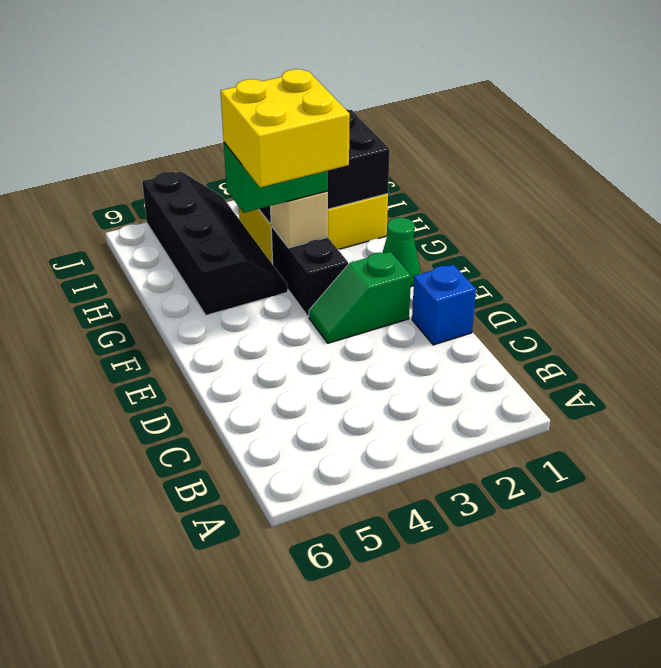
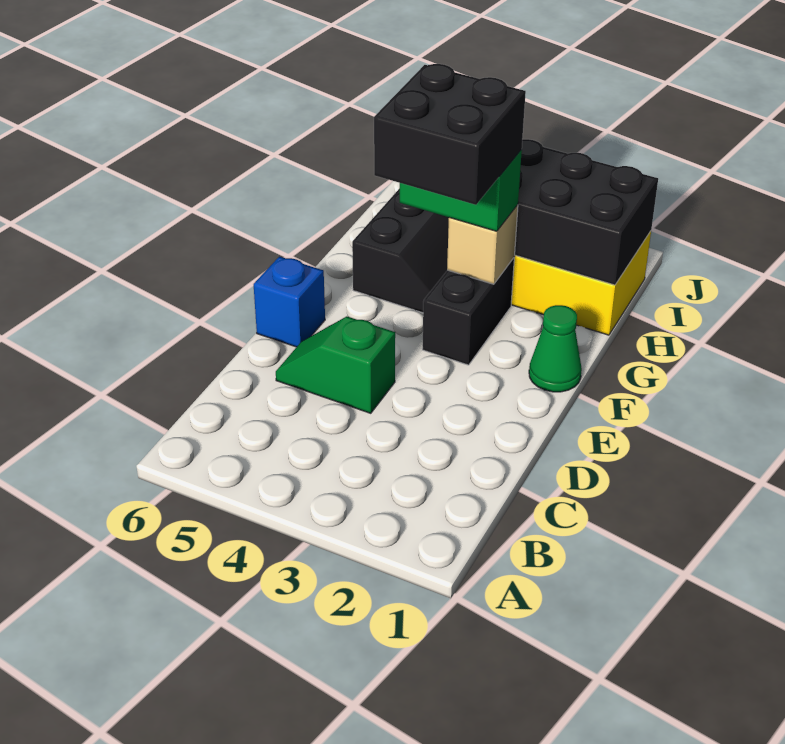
blue 1x1 brick [412,265,476,345] -> blue 1x1 brick moved to [254,257,325,347]
green 1x2 slope [309,252,411,343] -> green 1x2 slope moved to [276,317,395,413]
yellow 2x2 brick [221,69,350,187] -> black 2x2 brick [374,64,526,205]

